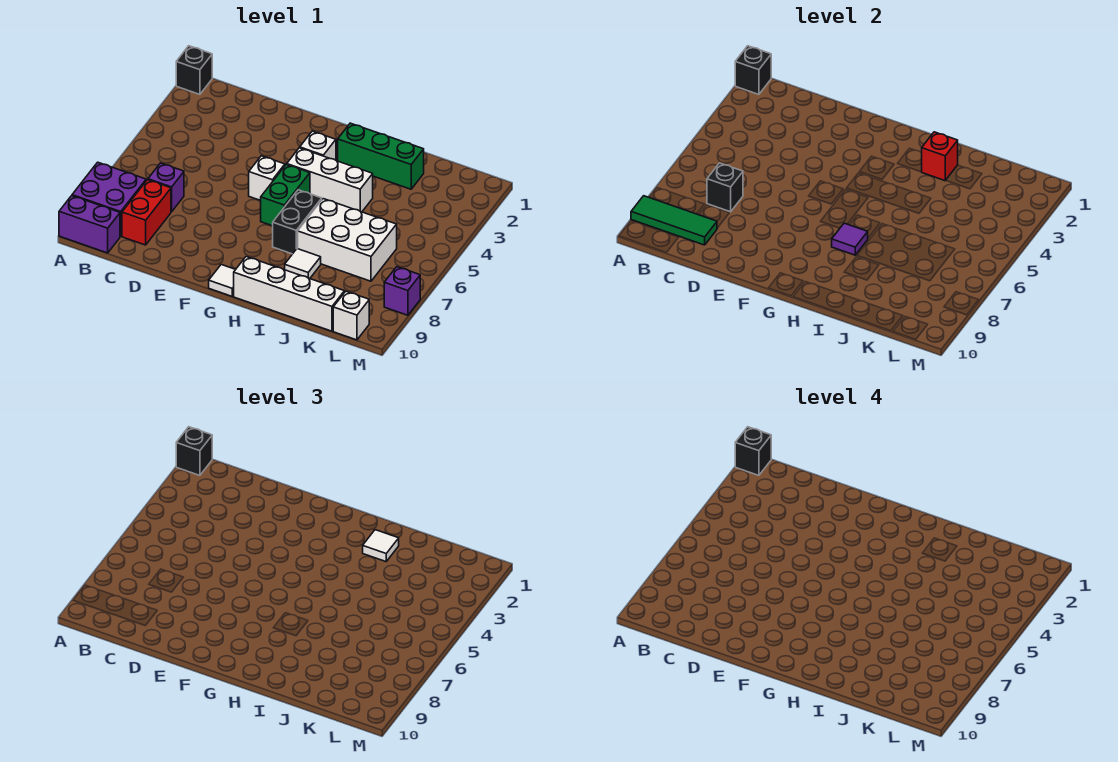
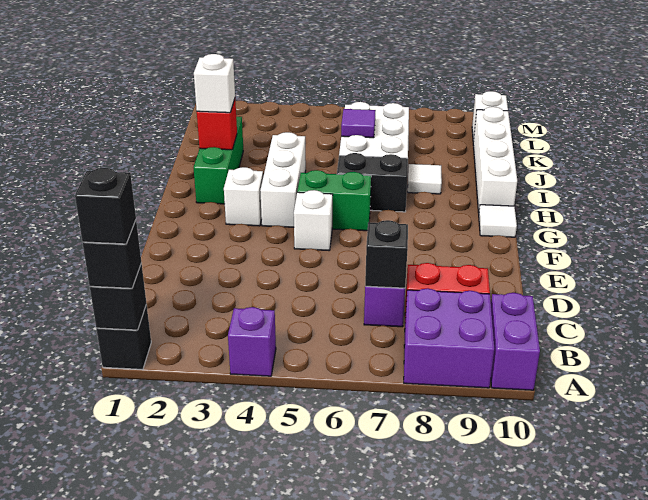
green 1x3 tile [631,196,717,245] -> none
purple 1x1 tile [832,223,868,255] -> purple 1x1 tile moved to [341,109,376,138]
white 1x1 tile [363,530,399,562] -> white 1x1 brick [194,54,235,113]
purple 1x1 brick [384,267,420,315] -> purple 1x1 brick moved to [228,307,276,376]

